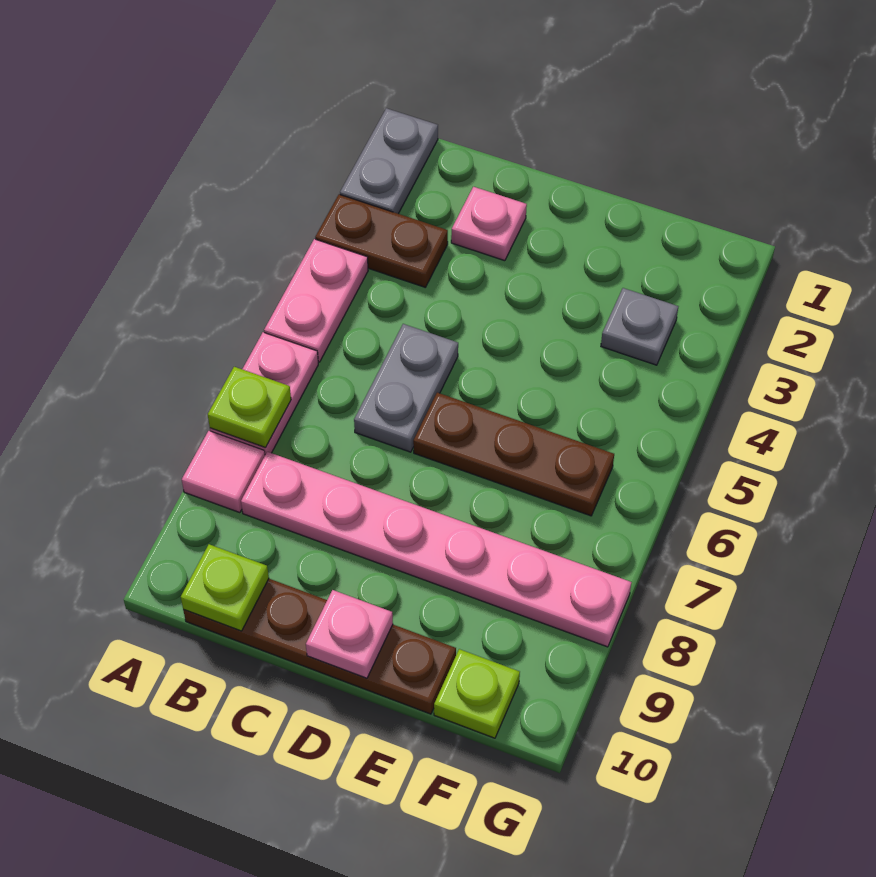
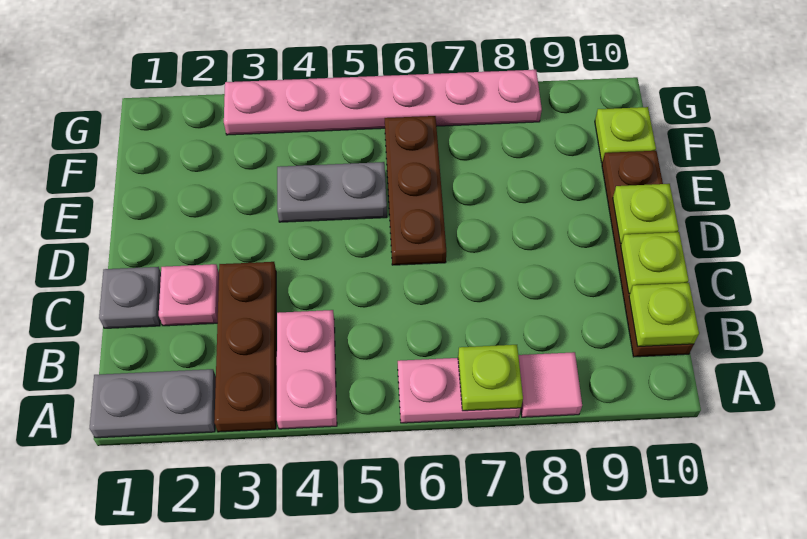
brown 1x2 plate [315,194,448,287] -> brown 1x3 plate [214,262,276,432]
pink 1x2 plate [264,239,368,362] -> pink 1x2 plate turned to [277,310,337,429]
pink 1x6 plate [241,452,632,647] -> pink 1x6 plate turned to [224,70,542,135]
grey 1x2 plate [354,324,458,452] -> grey 1x2 plate moved to [277,162,387,222]
none -> lime 1x1 plate [621,232,689,294]
pink 1x1 plate [306,590,393,678] -> lime 1x1 plate [613,184,679,243]
grey 1x1 plate [601,288,678,365] -> grey 1x1 plate moved to [99,267,161,328]

